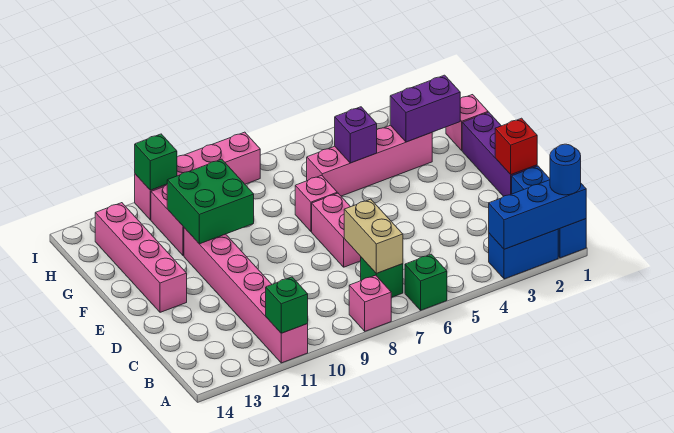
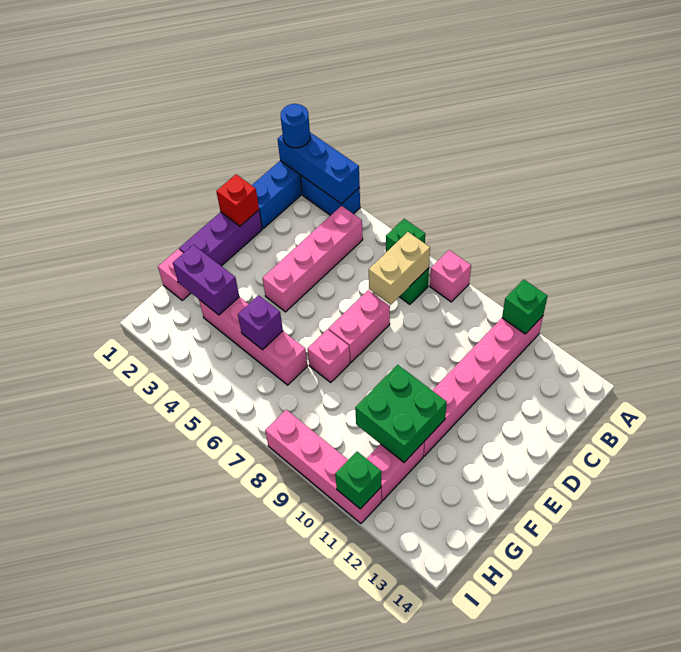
pink 1x4 brick [95,203,187,312] -> pink 1x4 brick moved to [263,206,363,312]

